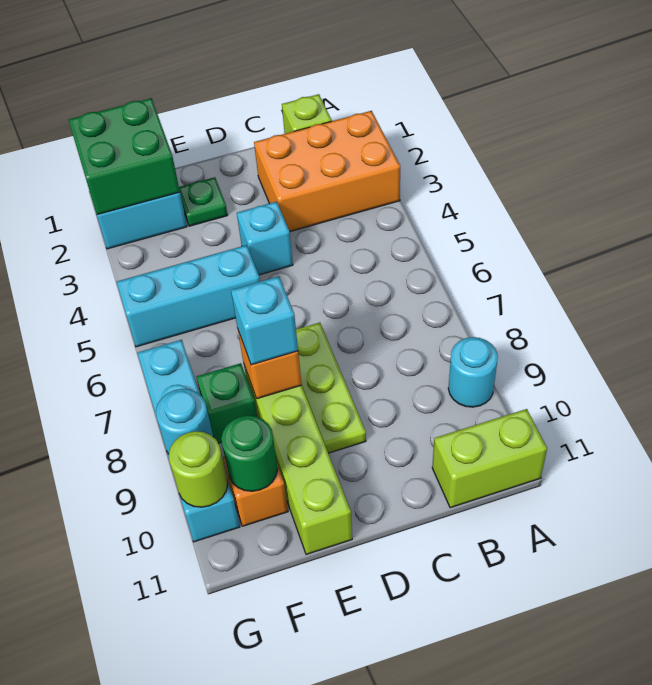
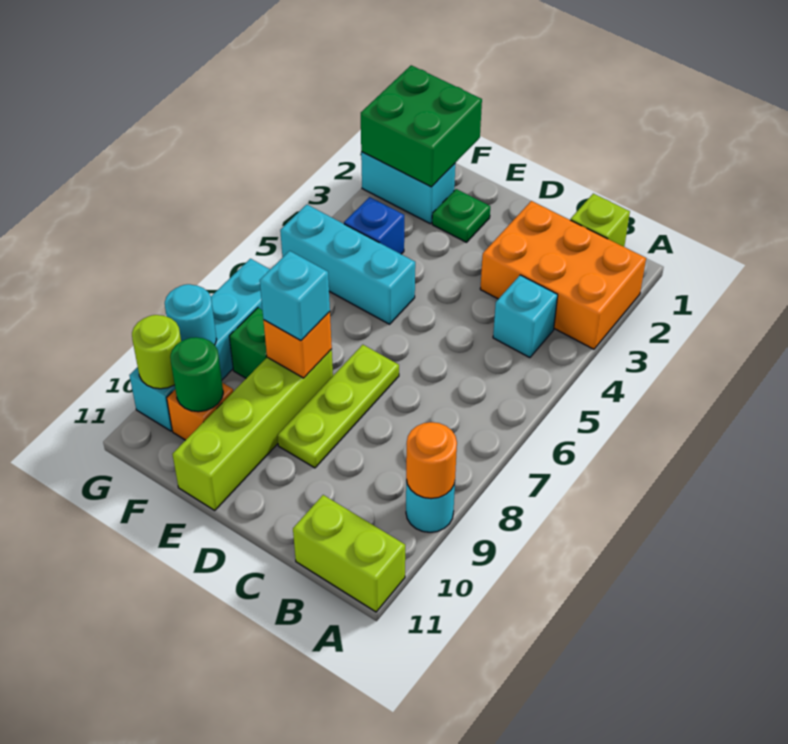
none -> orange 1x1 round brick [406,422,457,499]
cyan 1x1 brick [237,202,293,275] -> cyan 1x1 brick moved to [493,275,558,358]
none -> blue 1x1 brick [344,197,404,254]

